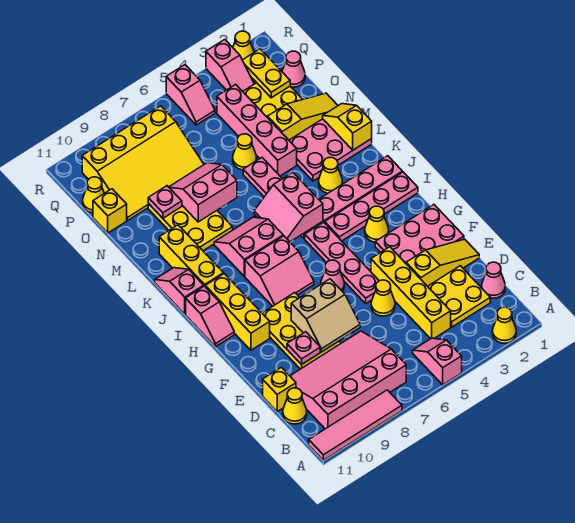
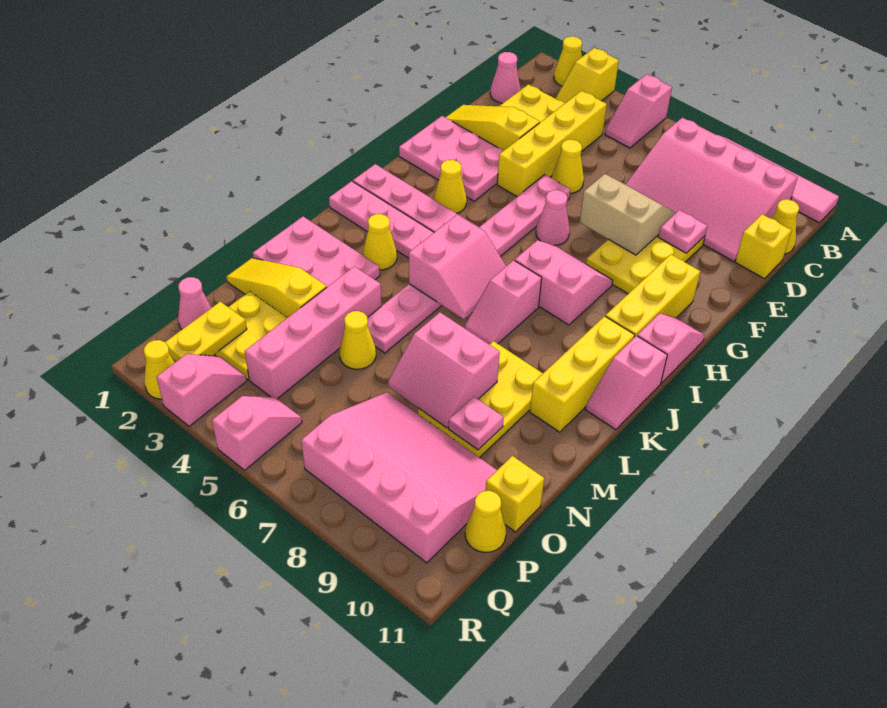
pink 2x2 slope [214,217,283,276] -> pink 1x2 slope [465,260,542,344]
yellow 1x2 slope [323,104,372,150] -> yellow 1x2 slope moved to [555,48,619,103]
yellow 3x4 slope [82,106,204,220] -> pink 3x4 slope [301,392,497,563]

